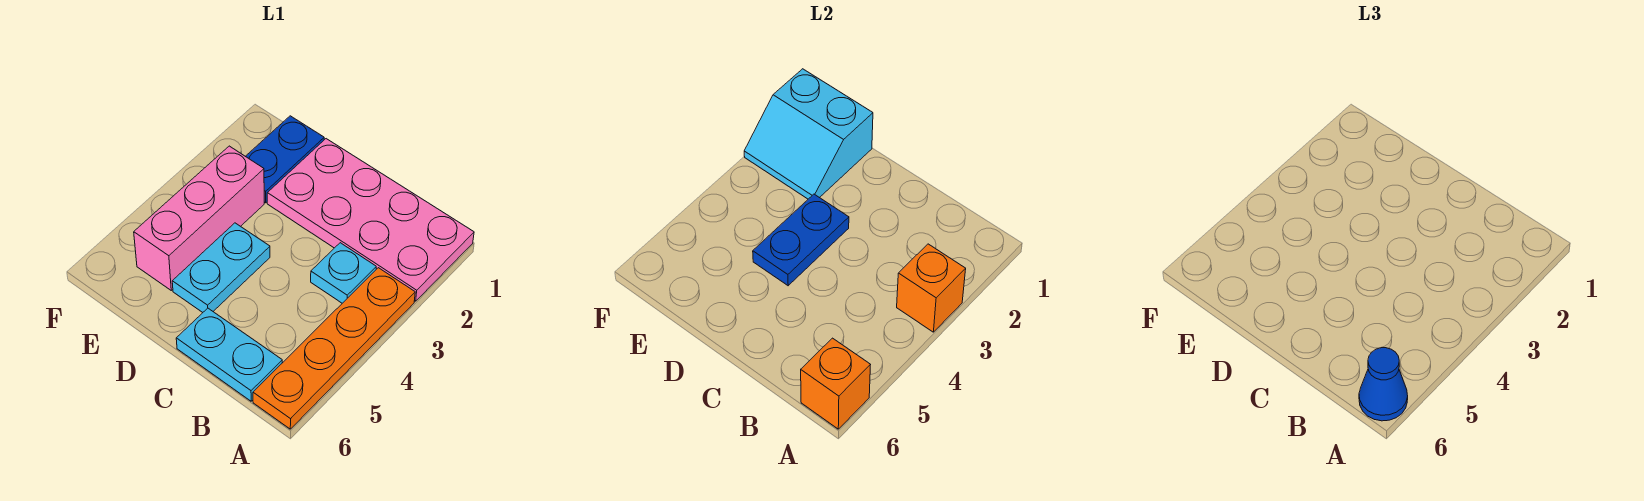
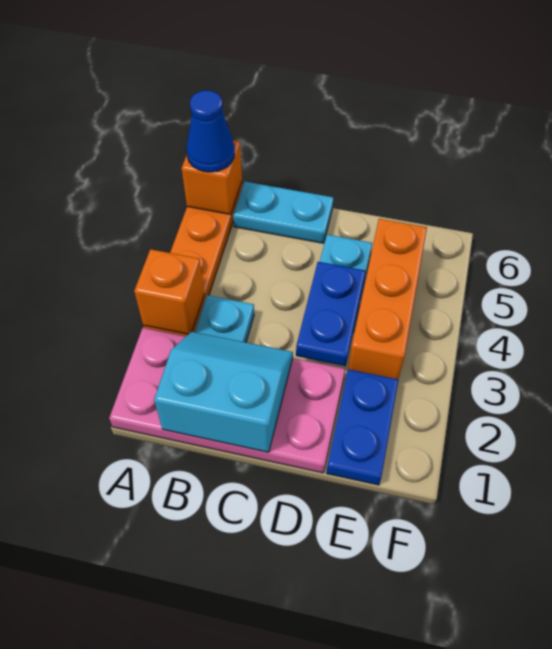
cyan 2x2 slope [744,69,873,199] -> cyan 2x2 slope moved to [154,332,293,452]
pink 1x3 brick [134,146,264,290] -> orange 1x3 brick [348,219,427,379]

